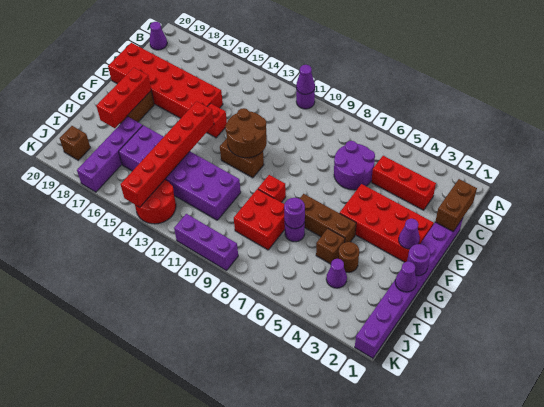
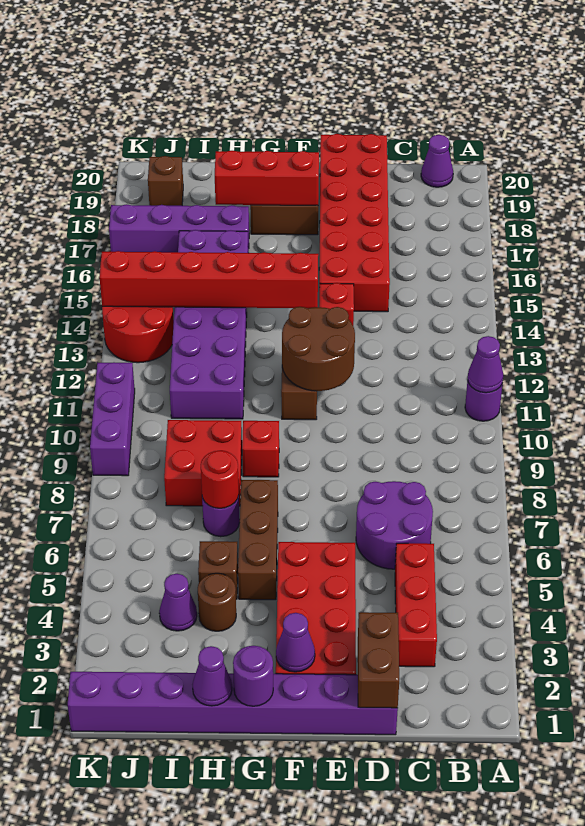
brown 1x2 brick [435,179,477,231] -> brown 1x2 brick turned to [358,612,399,708]
purple 1x1 round brick [284,198,305,229] -> red 1x1 round brick [201,451,239,508]

